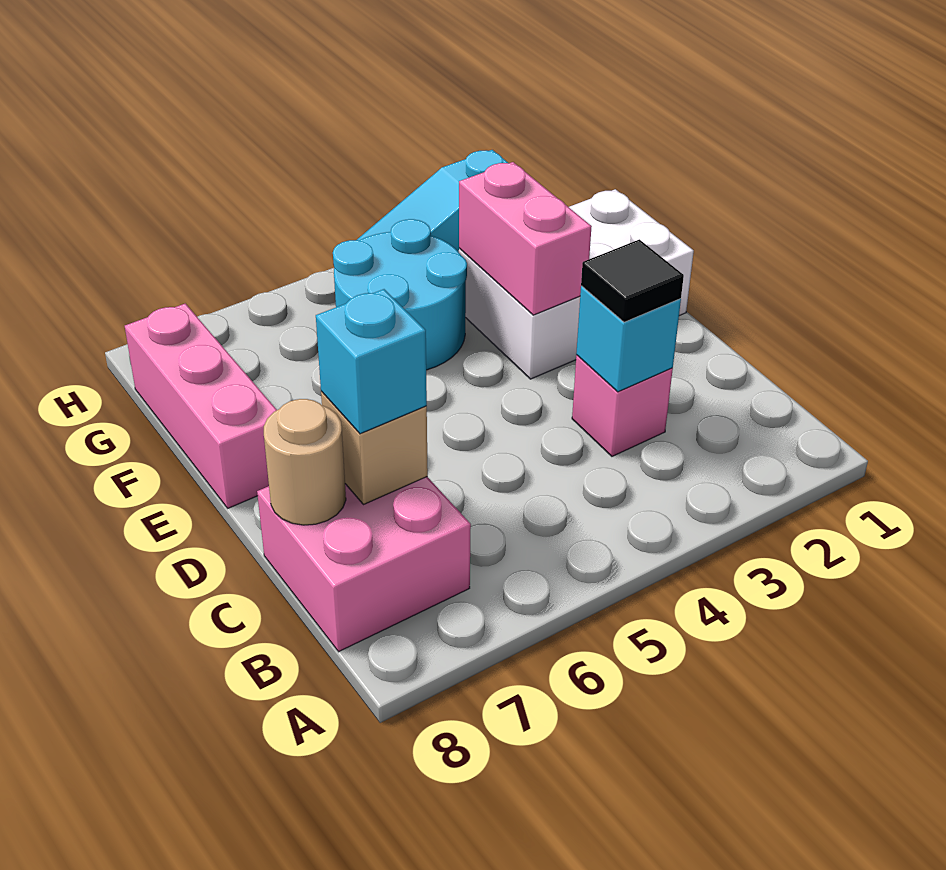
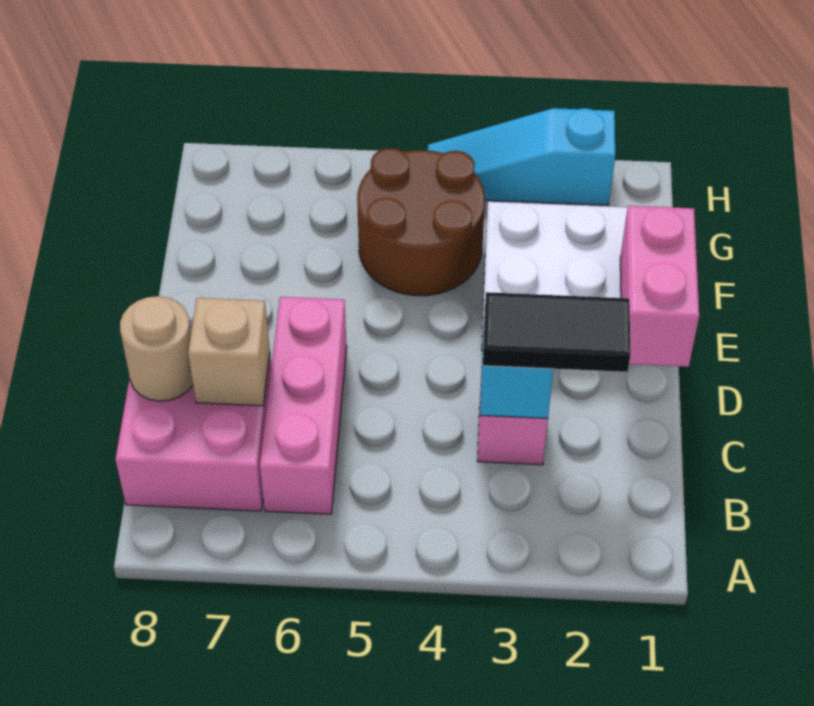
black 1x1 tile [581,239,684,322] -> black 1x2 tile [483,292,631,372]
cyan 1x1 brick [316,289,427,434] -> none
pink 1x2 brick [459,162,592,315] -> pink 1x2 brick moved to [620,206,699,367]
pink 1x3 brick [125,304,277,508] -> pink 1x3 brick moved to [260,297,347,514]
cyan 2x2 round brick [333,219,467,370] -> brown 2x2 round brick [357,148,485,296]

